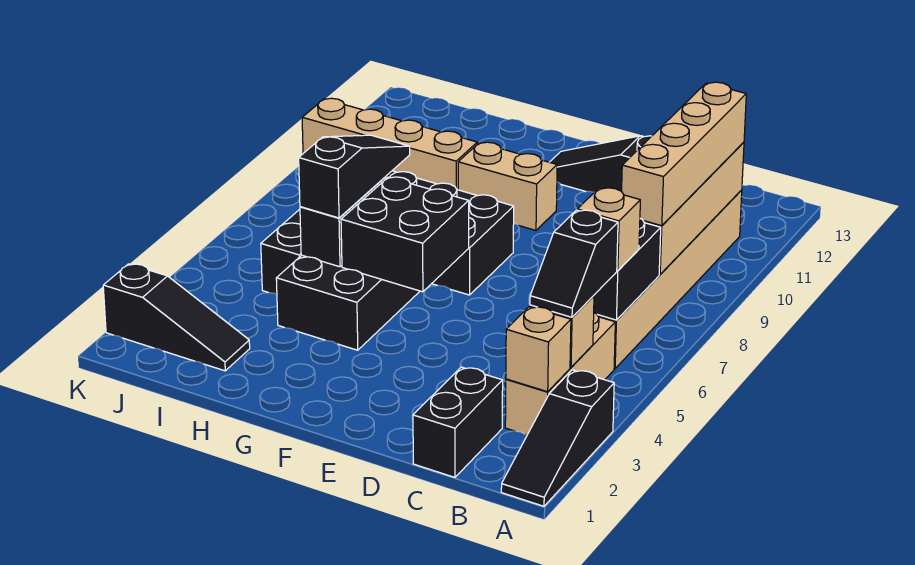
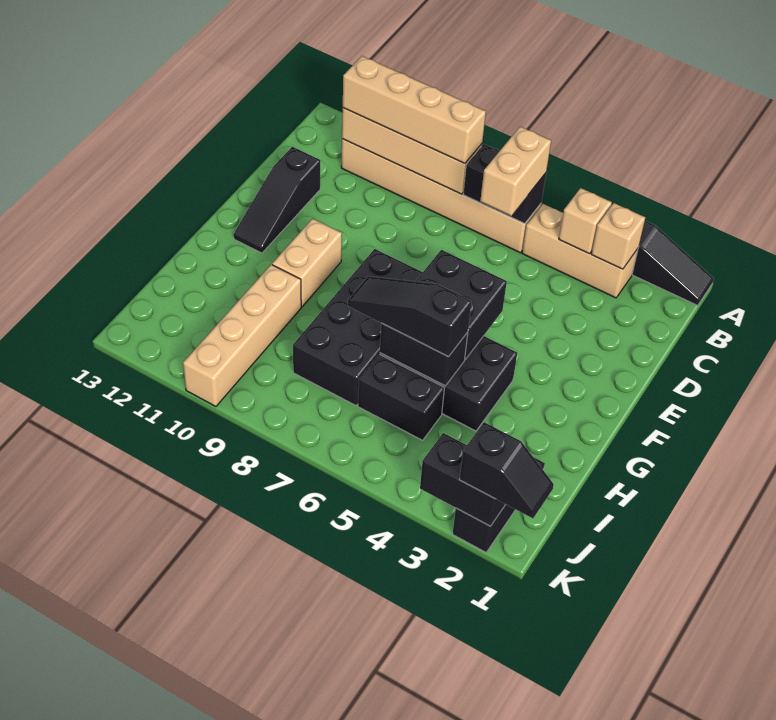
black 1x2 slope [530,210,618,317] -> black 1x2 slope moved to [459,422,554,518]
tan 1x1 brick [577,188,640,271] -> tan 1x2 brick [480,127,551,216]
black 1x2 brick [413,367,503,477] -> black 1x2 brick moved to [420,433,506,526]

